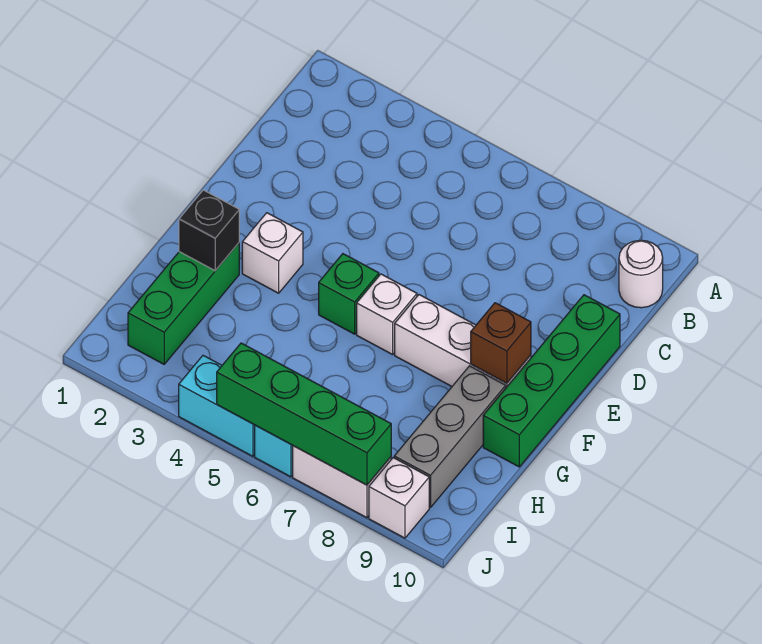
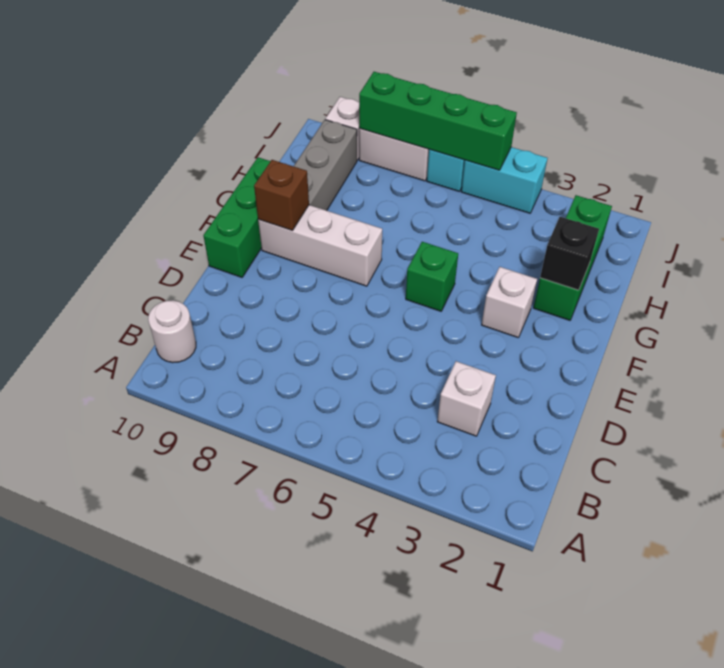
green 1x4 brick [483,295,620,467] -> green 1x3 brick [203,157,270,277]
white 1x1 brick [357,274,417,355] -> white 1x1 brick moved to [437,361,496,436]

